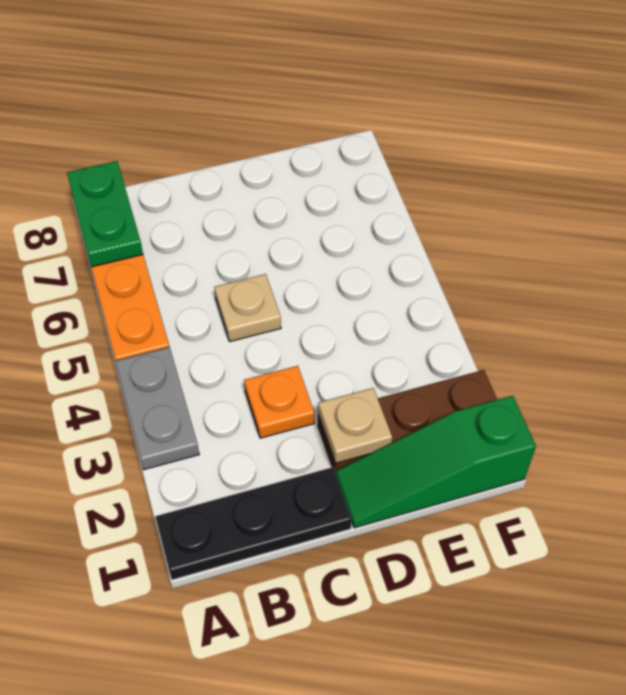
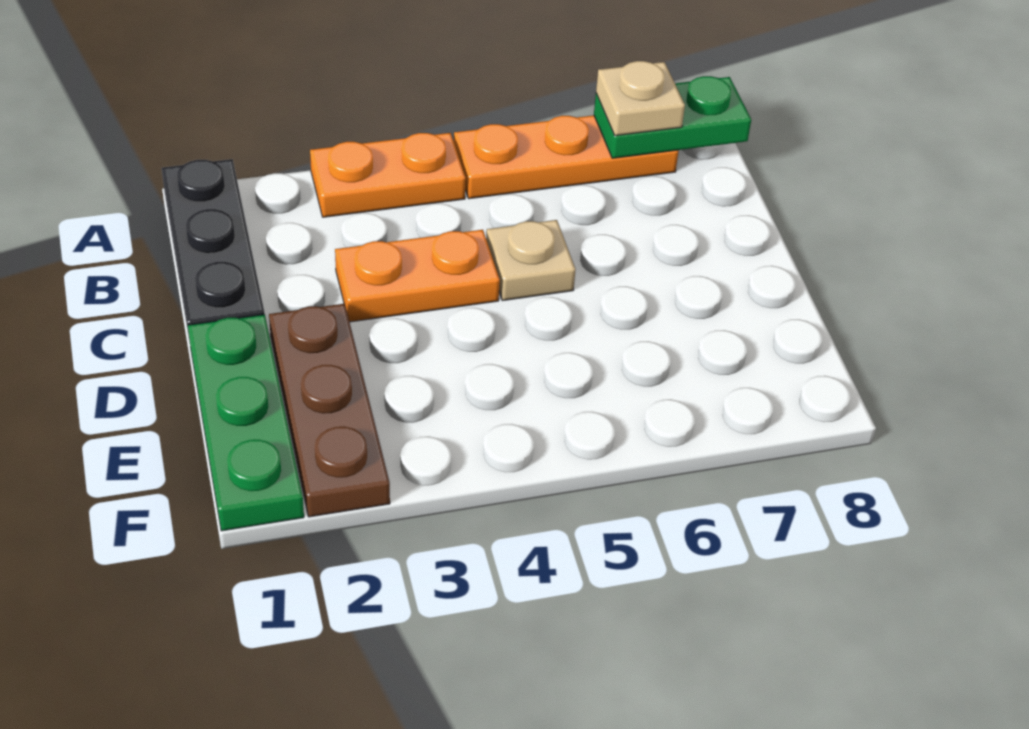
grey 1x2 plate [115,347,199,470] -> orange 1x2 plate [310,133,466,217]
orange 1x1 plate [244,366,314,438] -> orange 1x2 plate [335,230,500,322]
green 1x3 slope [336,396,536,528] -> green 1x3 plate [188,315,304,531]
tan 1x1 plate [318,388,392,463] -> tan 1x1 plate moved to [596,61,685,136]

